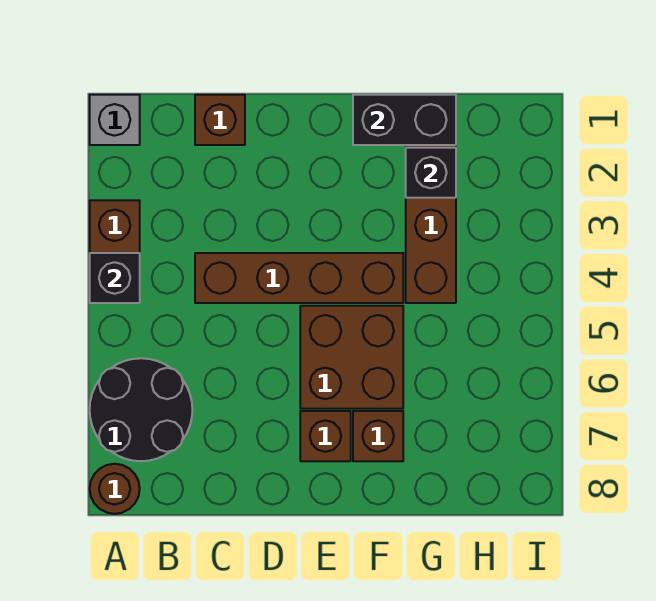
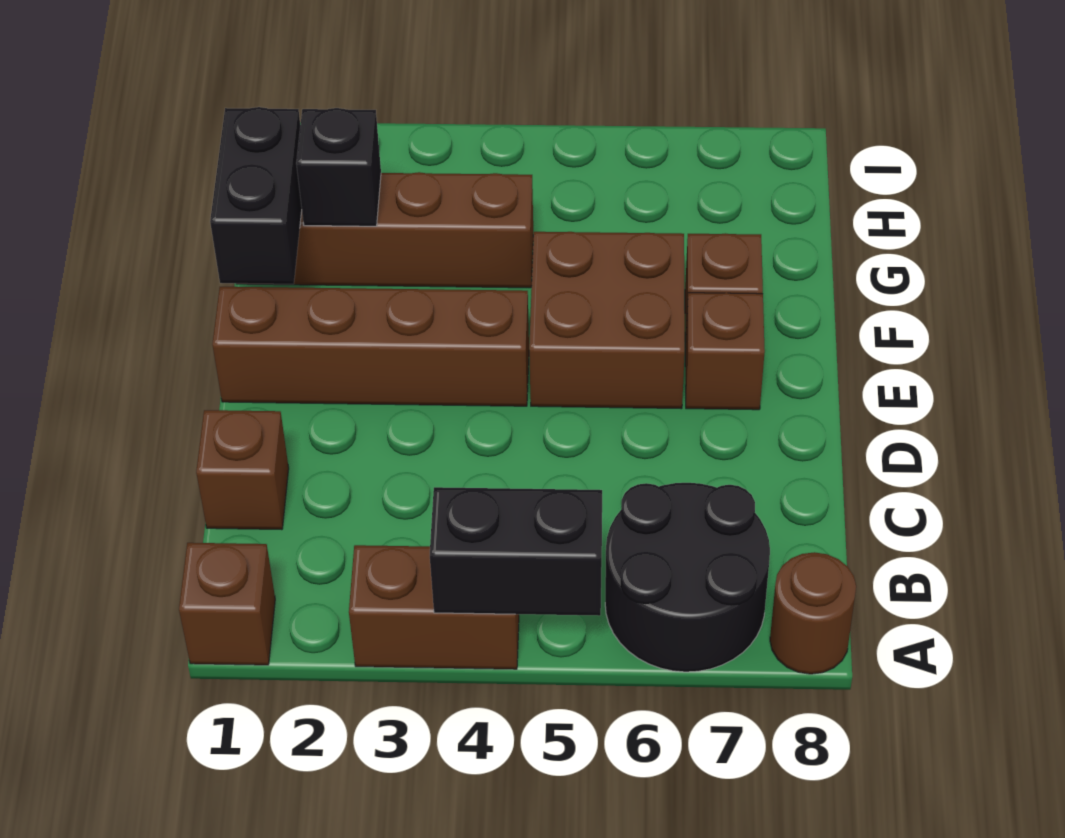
grey 1x1 brick [90,95,140,145] -> brown 1x1 brick [179,543,275,665]
black 1x1 brick [90,253,140,303] -> black 1x2 brick [430,487,602,616]
brown 1x4 brick [195,253,403,303] -> brown 1x4 brick turned to [212,287,529,406]

